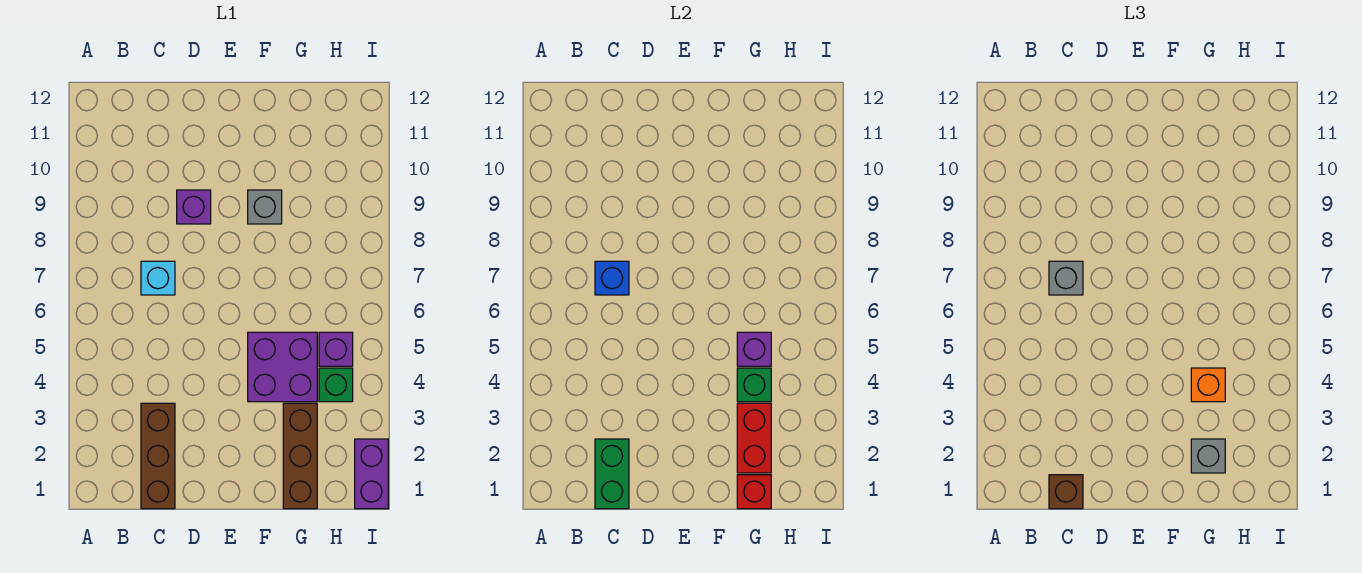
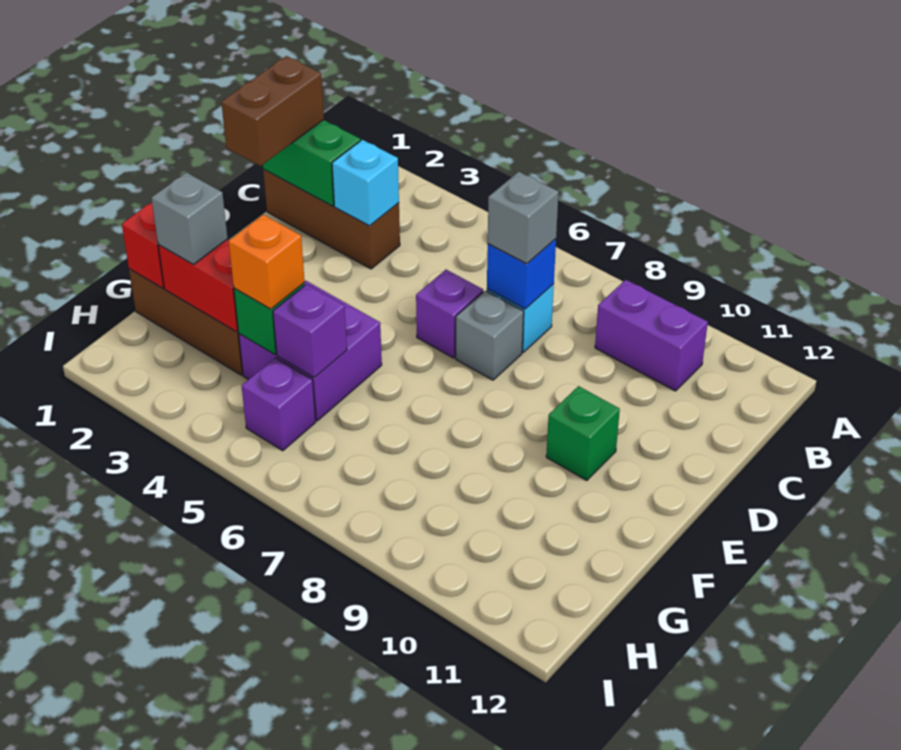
brown 1x1 brick [1049,475,1083,509] -> brown 1x2 brick [221,56,324,166]
none -> cyan 1x1 brick [332,140,399,226]
purple 1x1 brick [177,190,211,224] -> purple 1x1 brick moved to [416,270,483,358]
grey 1x1 brick [248,190,282,224] -> grey 1x1 brick moved to [456,291,524,380]
green 1x1 brick [319,368,353,402] -> green 1x1 brick moved to [546,386,620,480]
purple 1x2 brick [355,439,388,509] -> purple 1x2 brick moved to [595,280,708,391]

